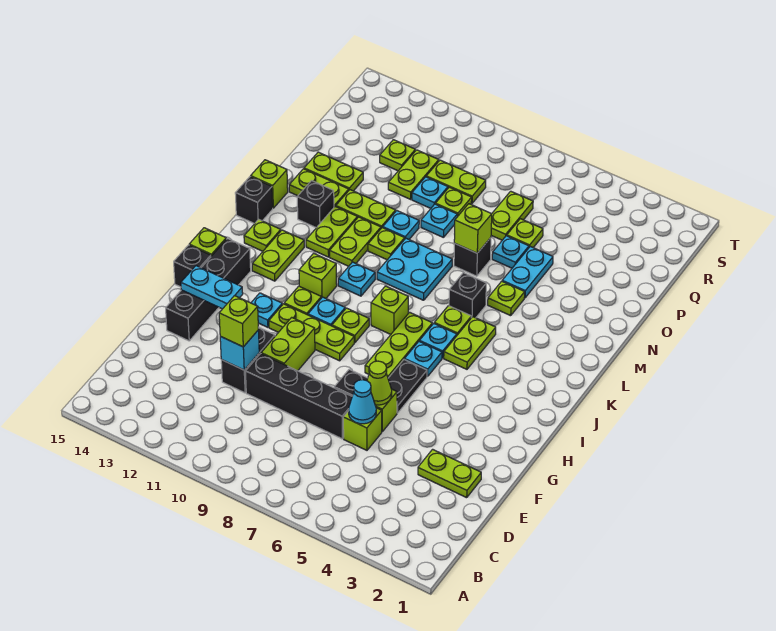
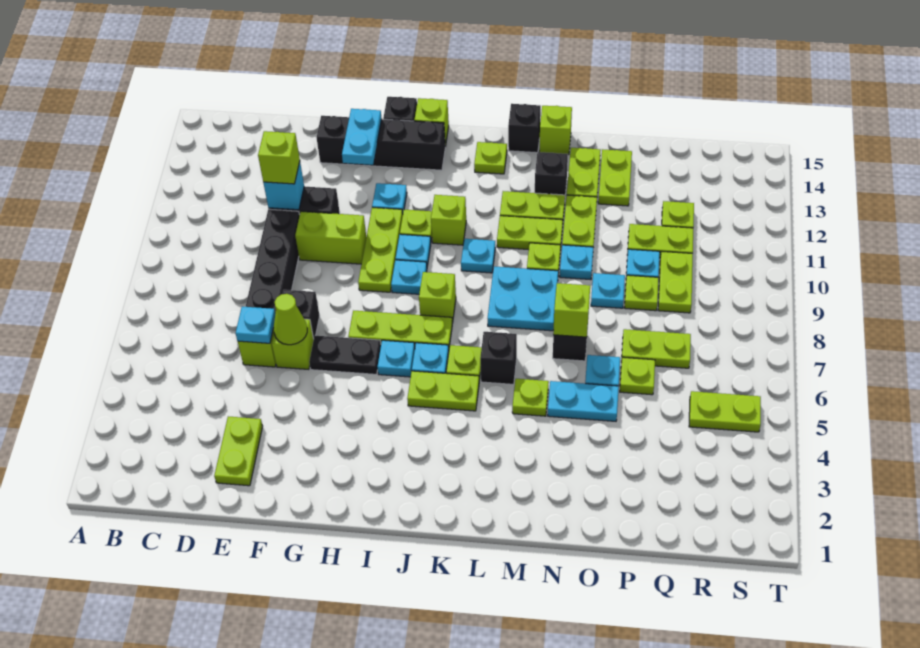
cyan 1x1 cone [349,380,376,424] -> cyan 1x1 plate [236,307,275,343]
lime 1x1 plate [332,308,369,343] -> cyan 1x1 plate [391,260,427,294]
lime 1x2 plate [252,230,304,281] -> lime 1x2 plate moved to [689,391,761,432]

